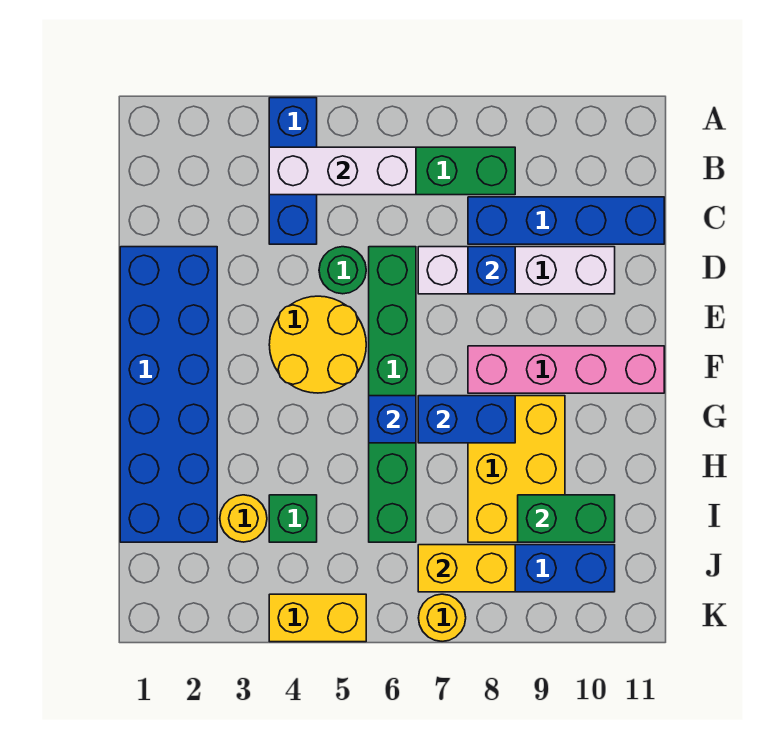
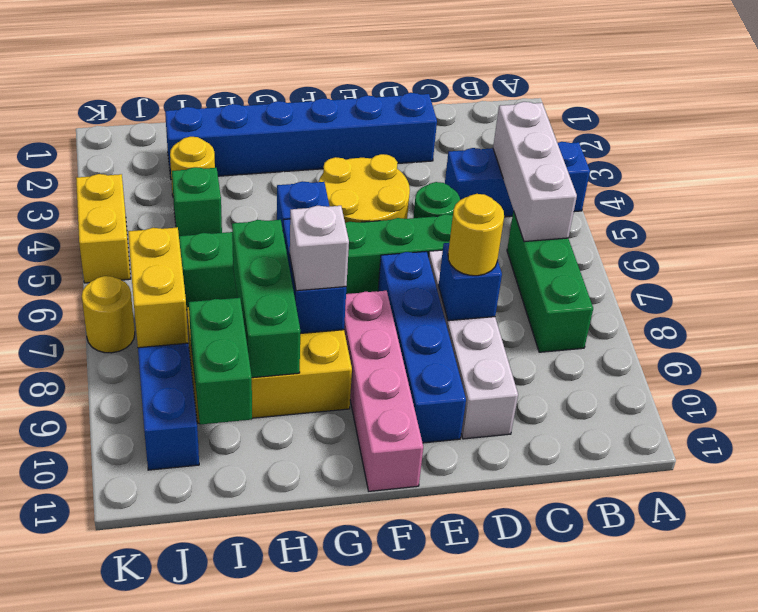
blue 1x4 brick [468,197,664,244] -> blue 1x4 brick moved to [378,251,466,443]
blue 2x6 brick [120,247,217,542] -> blue 1x6 brick [165,93,437,177]
none -> yellow 1x1 round brick [448,194,504,276]
none -> white 1x1 brick [290,206,349,291]
none -> green 1x3 brick [232,220,300,378]

